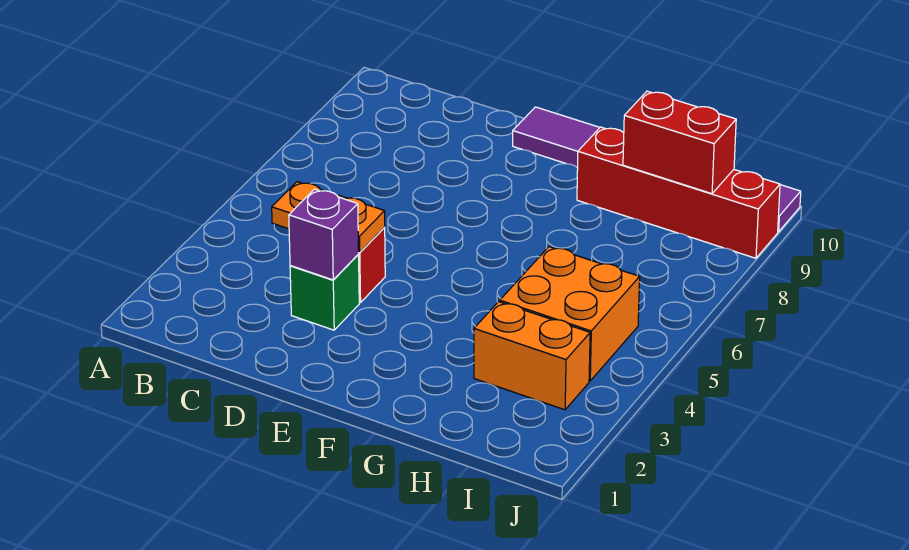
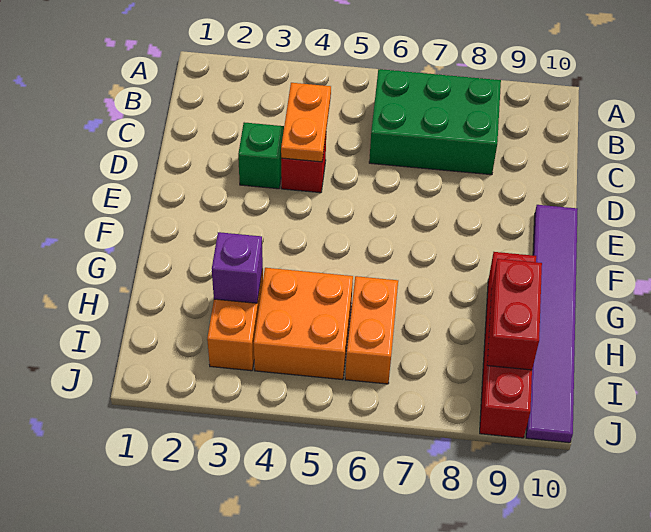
none -> green 2x3 brick [369,69,501,175]
purple 1x1 brick [289,189,359,280] -> purple 1x1 brick moved to [212,232,263,303]
none -> orange 1x2 brick [345,276,398,384]

